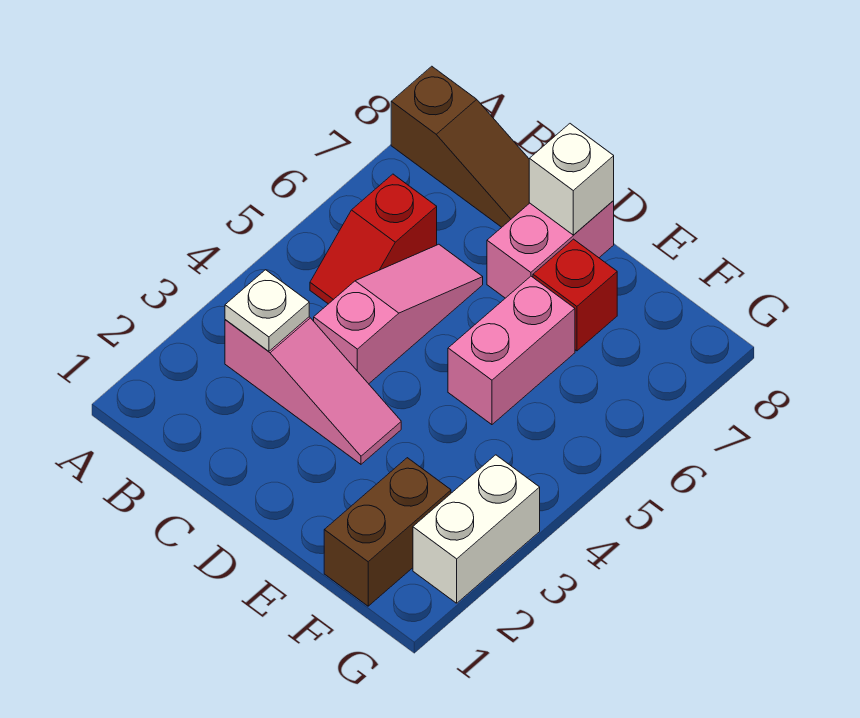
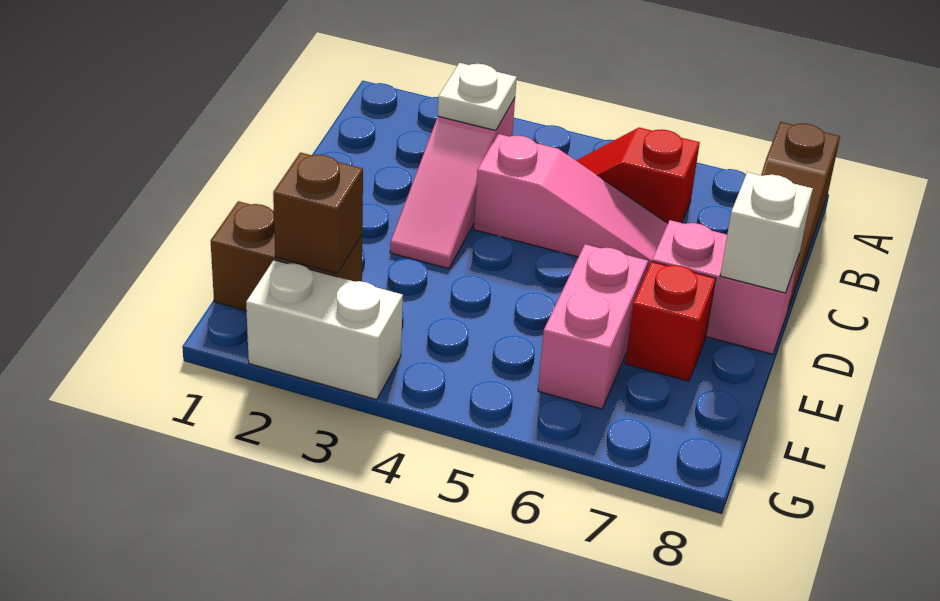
pink 1x2 brick [448,276,575,425] -> pink 1x2 brick turned to [538,244,648,409]
none -> brown 1x1 brick [273,152,363,274]

